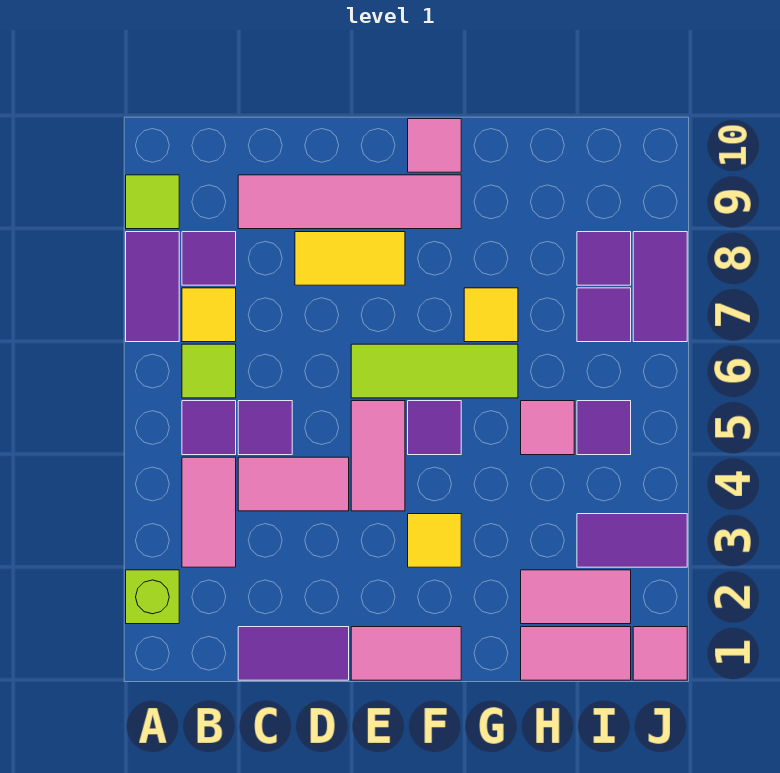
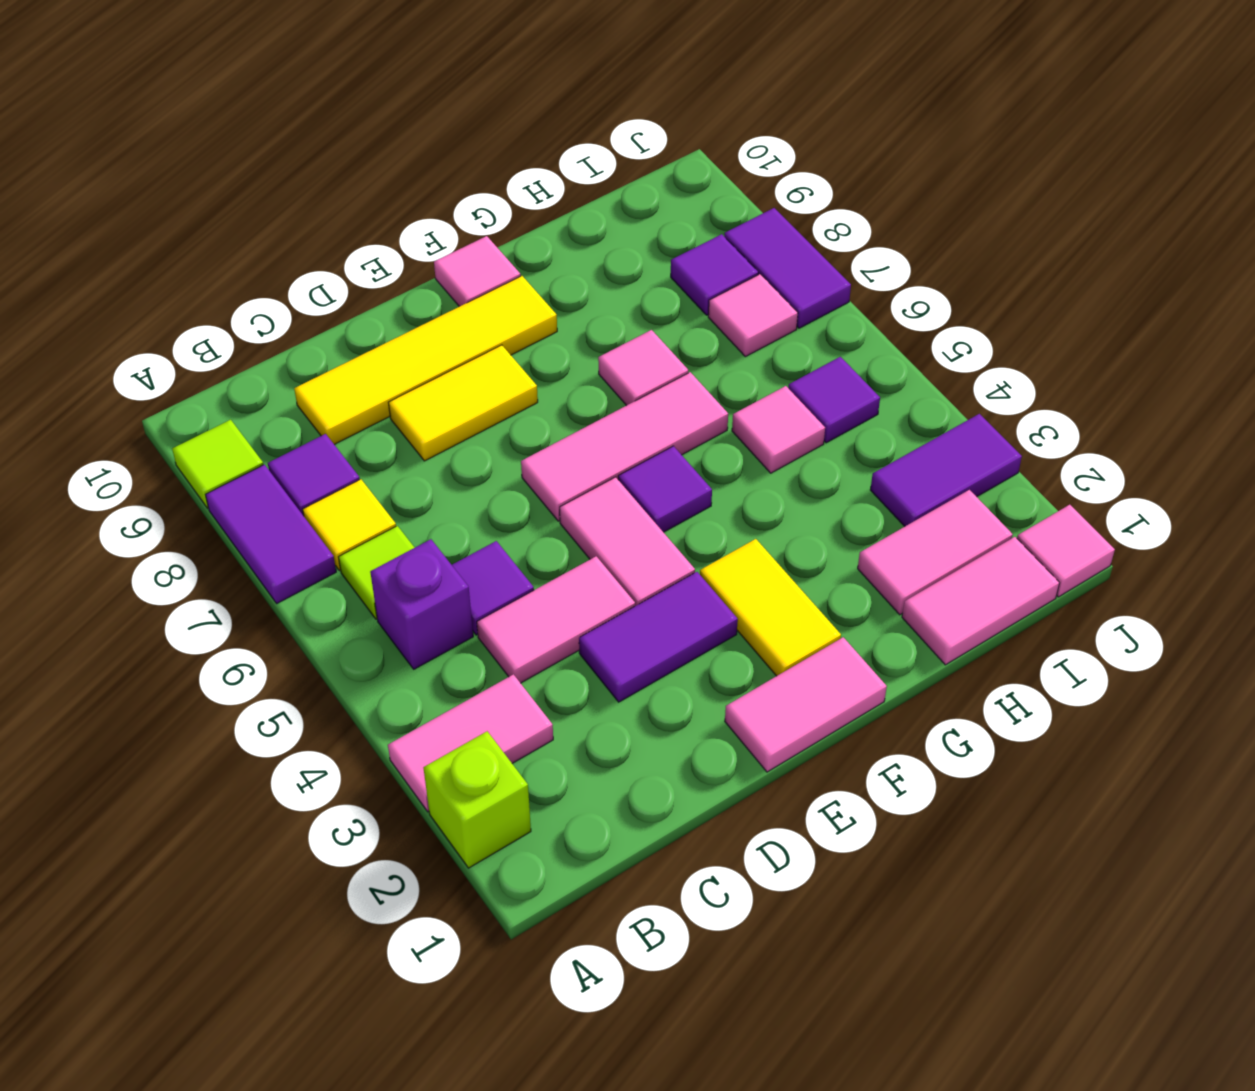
pink 1x2 tile [182,457,236,567] -> pink 1x2 tile turned to [388,674,553,812]
purple 1x1 tile [182,401,236,455] -> purple 1x1 brick [370,539,473,669]
purple 1x2 tile [238,627,349,680] -> purple 1x2 tile moved to [579,572,738,702]
pink 1x4 tile [238,175,461,229] -> yellow 1x4 tile [294,276,557,445]
lime 1x3 tile [351,344,518,398] -> pink 1x3 tile [521,372,728,521]
yellow 1x1 tile [408,514,461,567] -> yellow 1x2 tile [700,539,841,676]
yellow 1x1 tile [464,288,518,342] -> pink 1x1 tile [598,330,688,406]
purple 1x1 tile [577,288,631,342] -> pink 1x1 tile [708,274,798,357]

